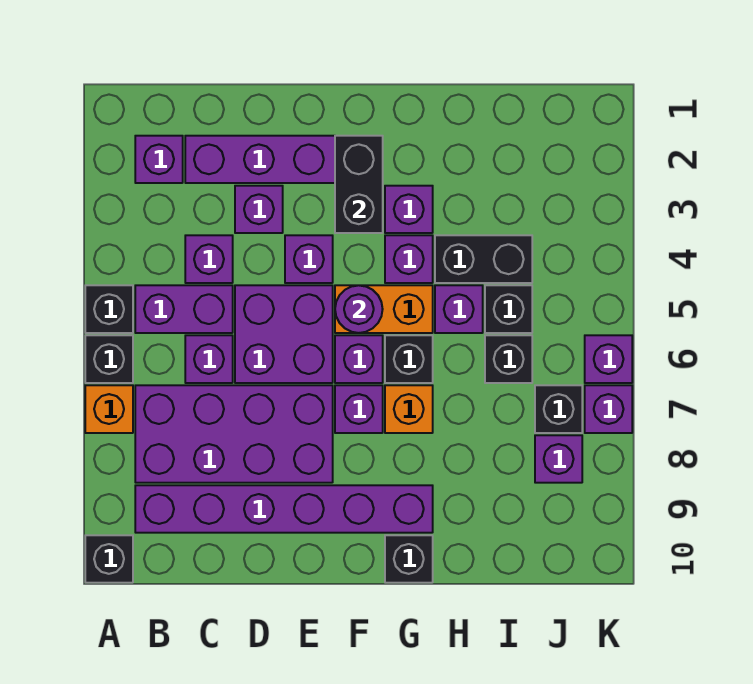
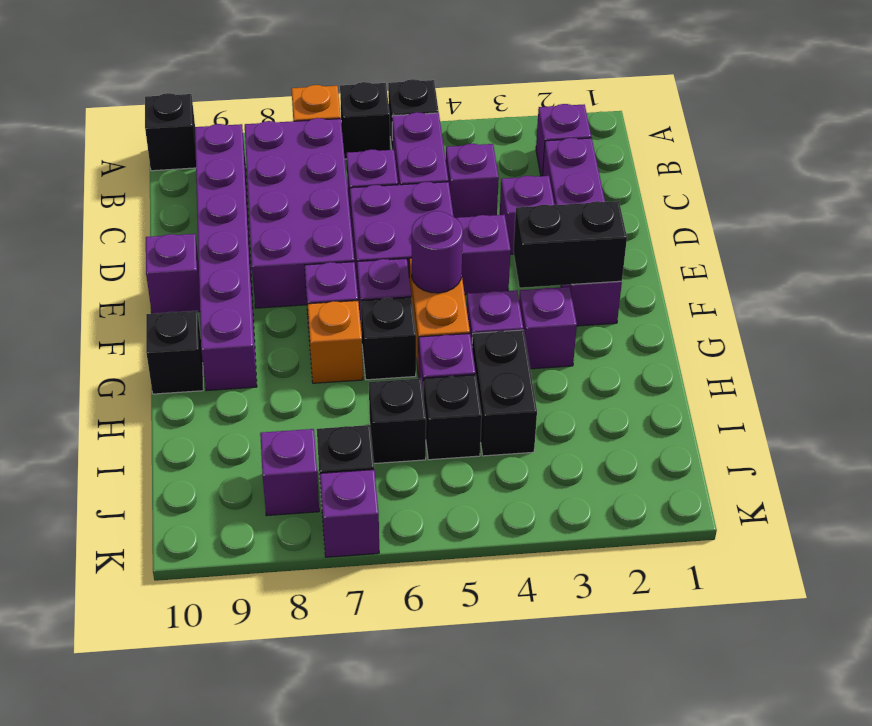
purple 1x1 brick [585,335,632,383] -> purple 1x1 brick moved to [146,234,200,314]

